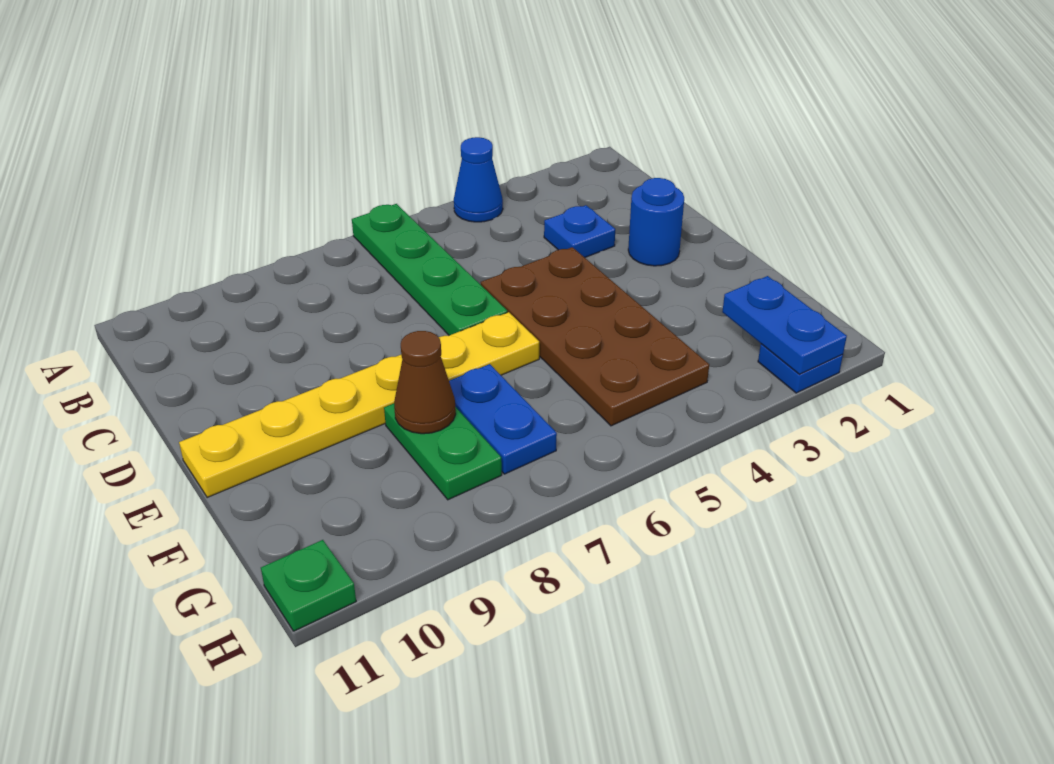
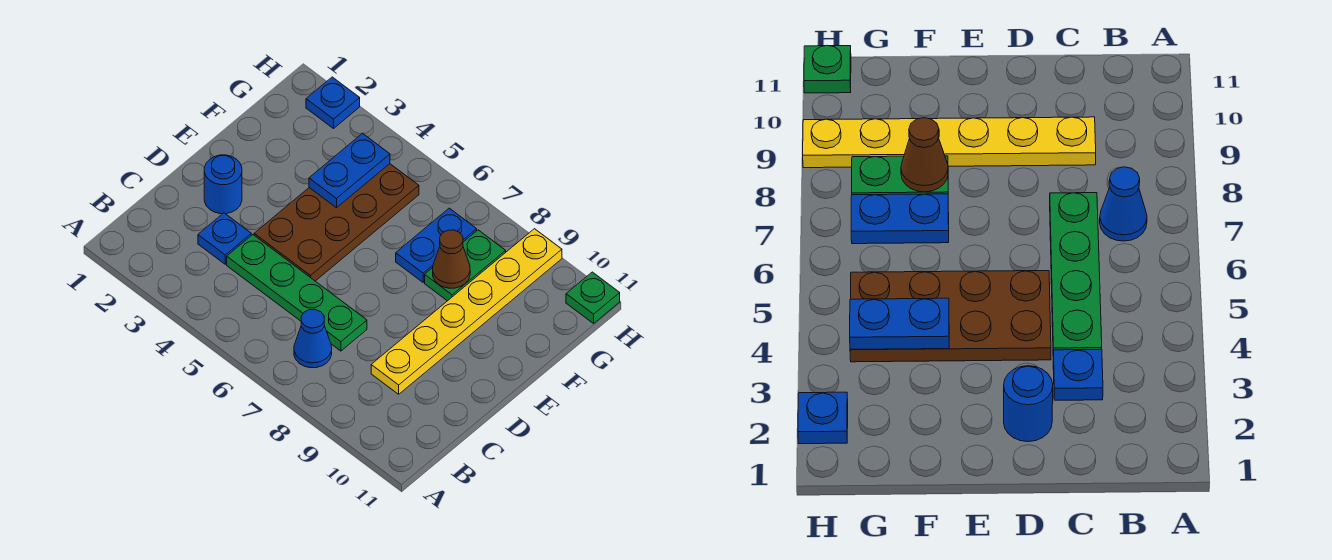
blue 1x1 cone [454,137,503,222] -> blue 1x1 cone moved to [294,310,332,368]
green 1x4 plate [352,204,507,336] -> green 1x4 plate turned to [227,235,367,351]
yellow 1x6 plate [179,312,539,498] -> yellow 1x6 plate turned to [371,229,562,394]
blue 1x2 plate [722,276,847,374] -> blue 1x2 plate moved to [309,133,390,208]

